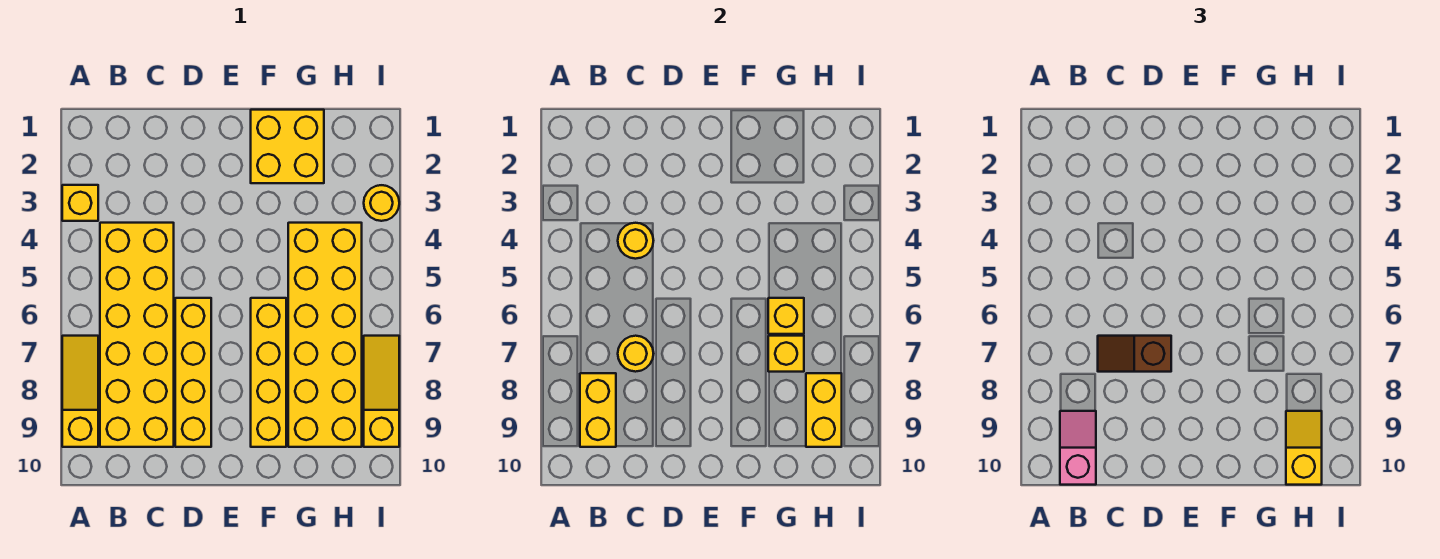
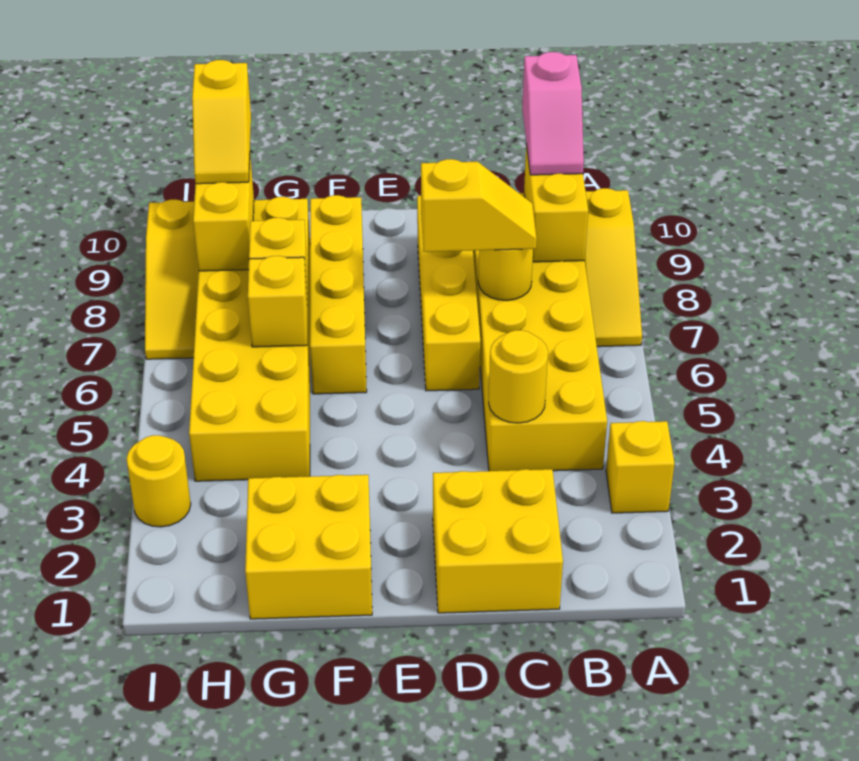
none -> yellow 2x2 brick [433,469,563,613]
brown 1x2 slope [1098,336,1171,372] -> yellow 1x2 slope [421,159,537,252]

